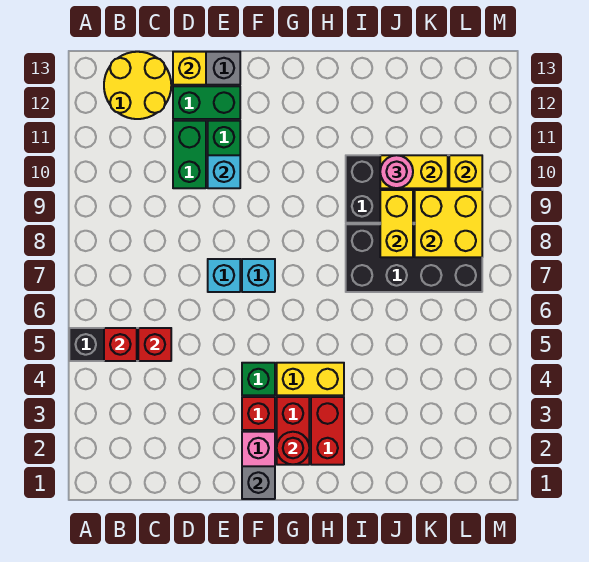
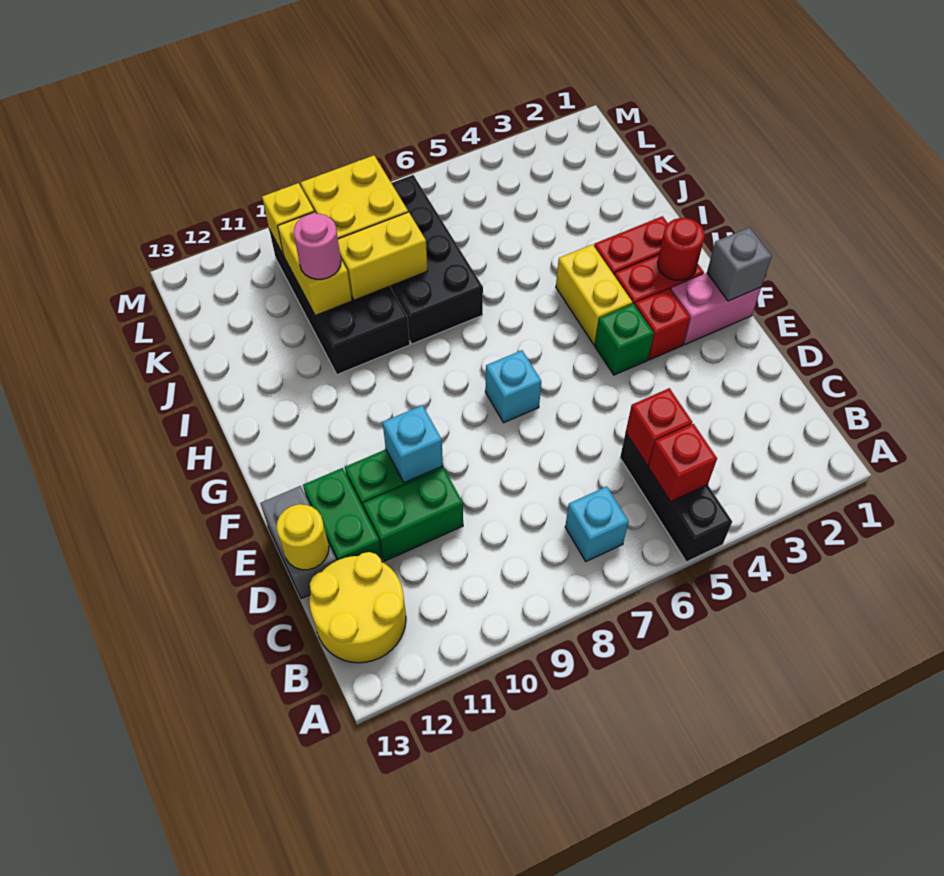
yellow 1x1 brick [173,52,206,85] -> yellow 1x1 round brick [276,504,329,570]
cyan 1x1 brick [208,259,240,292] -> cyan 1x1 brick moved to [565,486,629,561]

